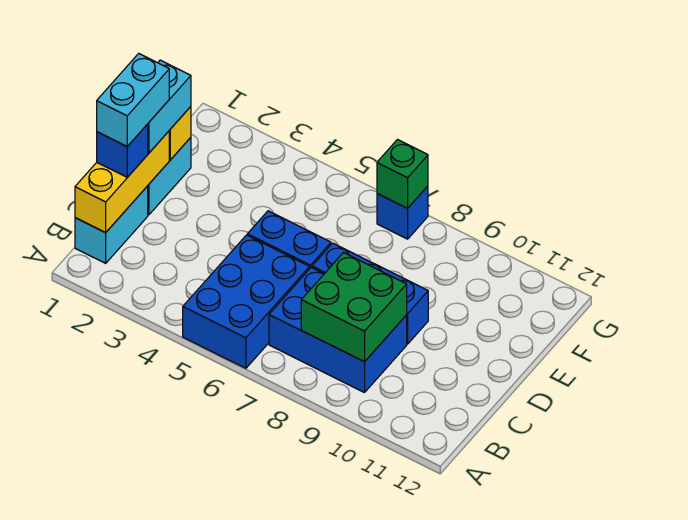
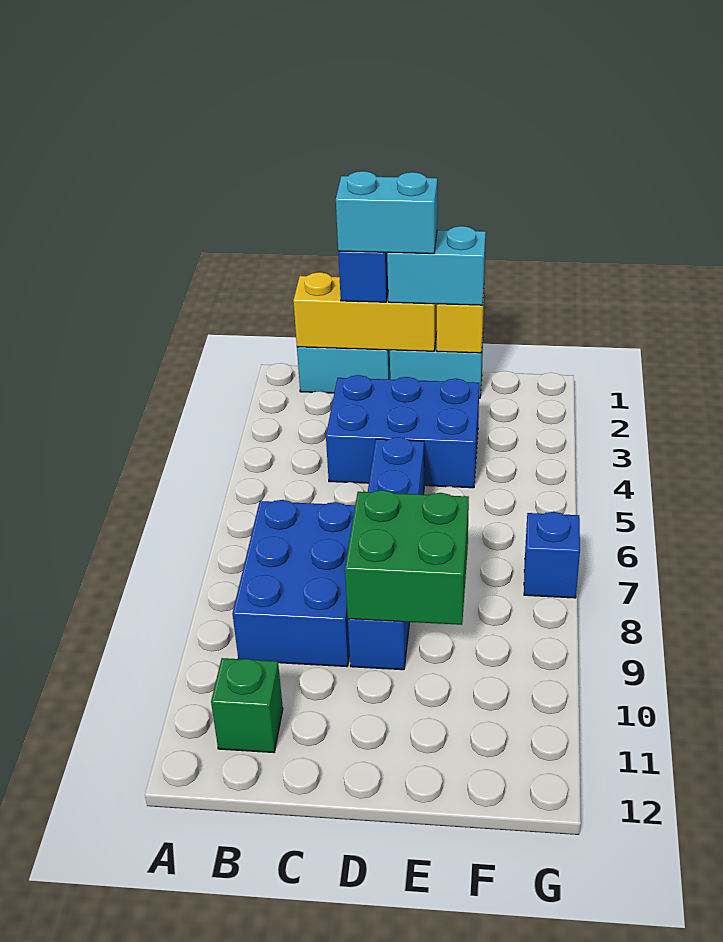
blue 2x3 brick [183,235,310,368] -> blue 2x3 brick moved to [326,375,479,488]
green 2x2 brick [301,253,407,362] -> green 2x2 brick moved to [345,490,469,625]
green 1x1 brick [377,140,428,208] -> green 1x1 brick moved to [211,658,283,753]

